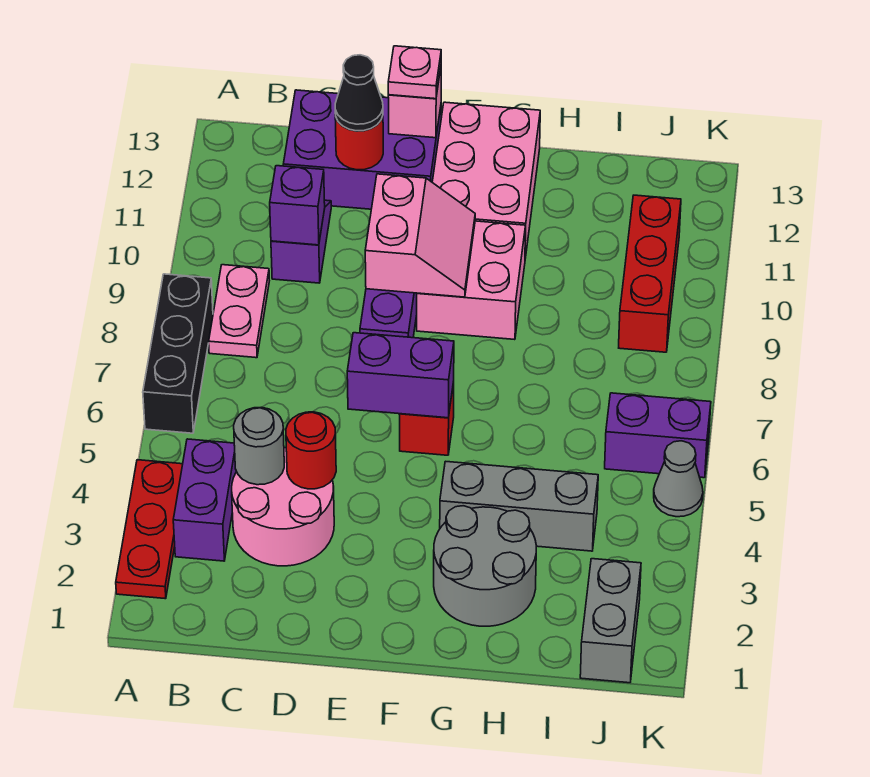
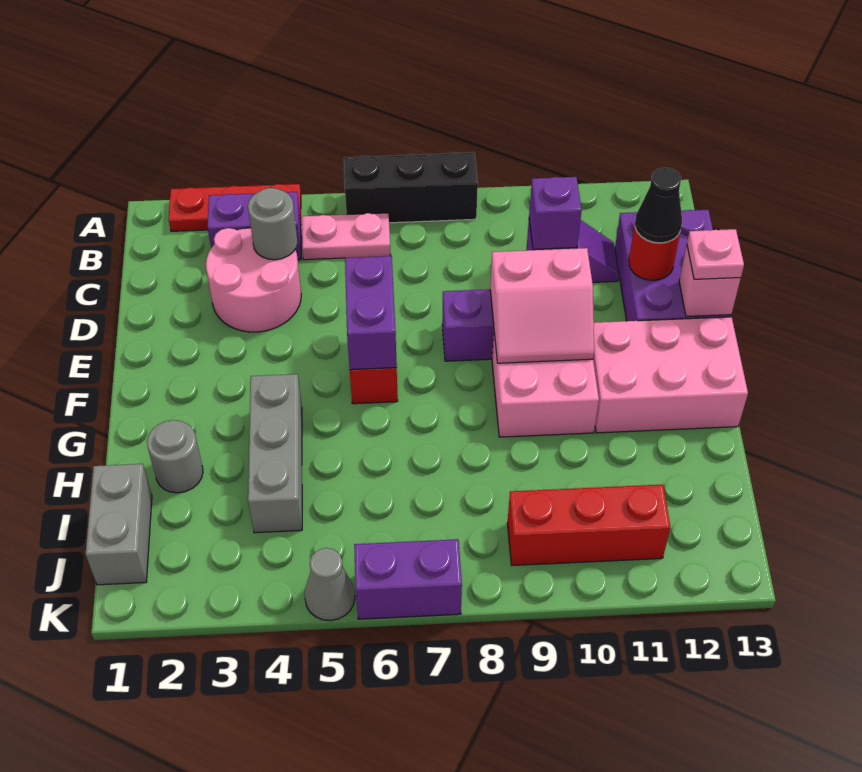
pink 1x2 plate [209,265,269,358] -> pink 1x2 plate moved to [302,213,391,260]
red 1x1 round brick [286,412,336,489] -> none
grey 2x2 round brick [434,506,536,626] -> grey 1x1 round brick [147,420,203,493]
grey 1x2 brick [580,559,641,683] -> grey 1x2 brick turned to [86,464,152,585]
purple 1x2 brick [605,393,711,478] -> purple 1x2 brick turned to [354,539,462,619]

